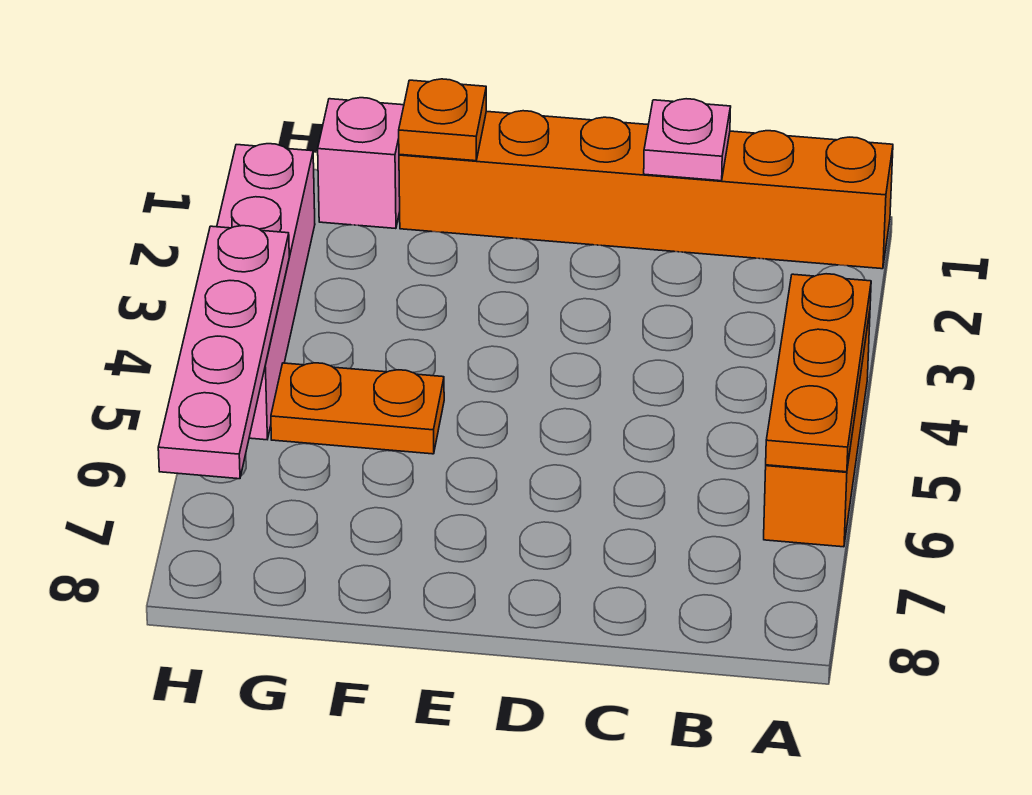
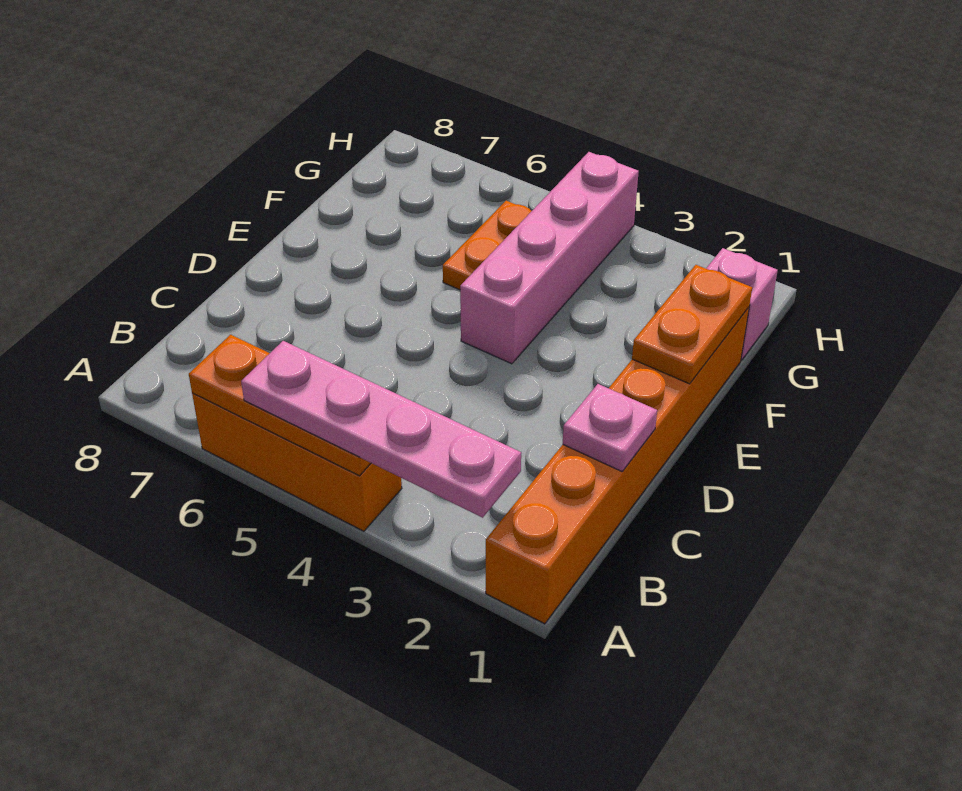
orange 1x1 plate [399,79,486,161] -> orange 1x2 plate [632,265,752,384]
pink 1x4 brick [217,144,315,440] -> pink 1x4 brick turned to [460,152,639,364]
pink 1x4 plate [158,226,289,479] -> pink 1x4 plate moved to [241,341,521,518]

